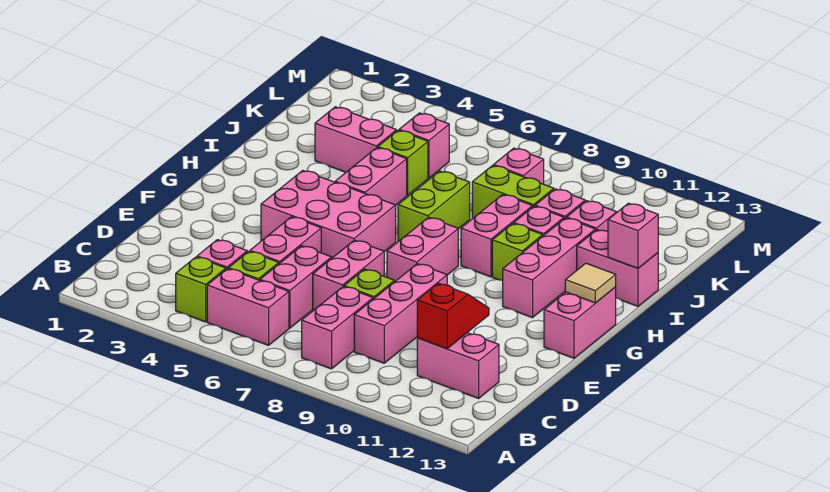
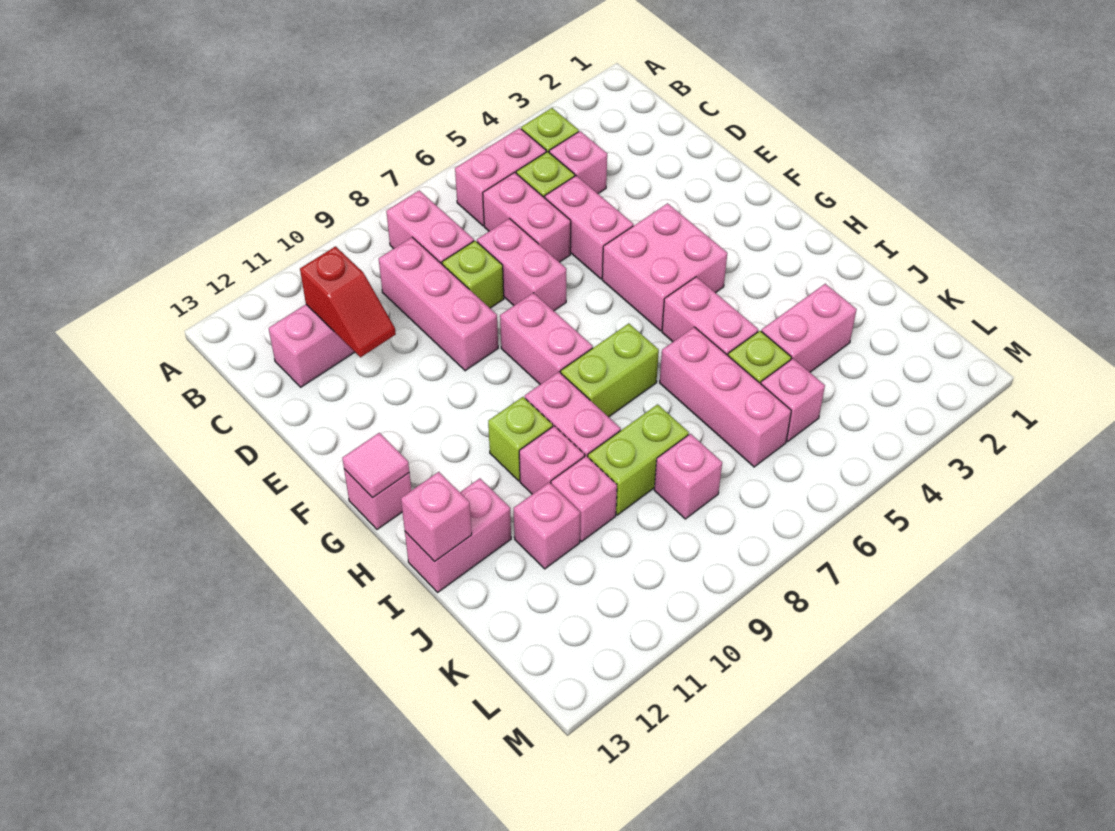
pink 2x3 brick [261,170,396,258] -> pink 2x2 brick [602,203,727,331]
pink 1x2 brick [544,287,616,358] -> pink 1x1 brick [344,469,411,529]
pink 1x3 brick [503,218,595,318] -> pink 1x3 brick moved to [660,327,791,467]
tan 1x1 tile [565,263,616,303] -> pink 1x1 tile [342,433,409,498]
lime 1x2 brick [398,171,470,242] -> lime 1x2 brick turned to [561,323,659,417]

